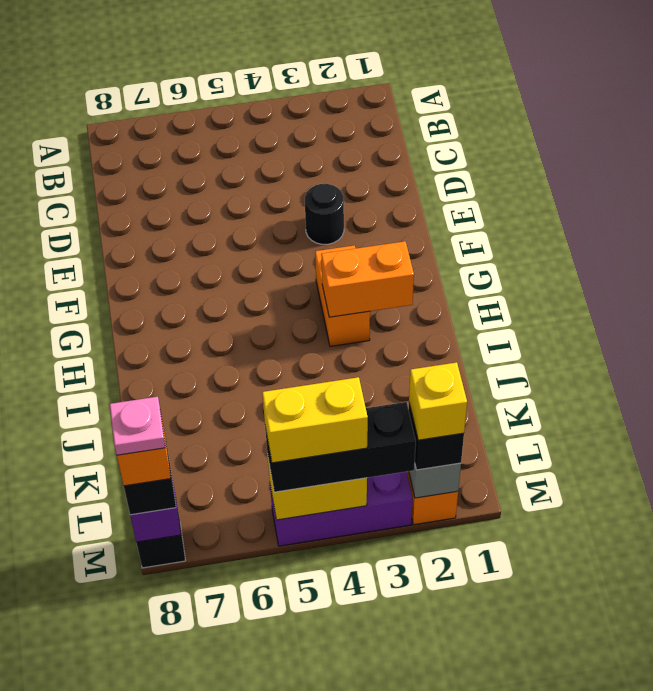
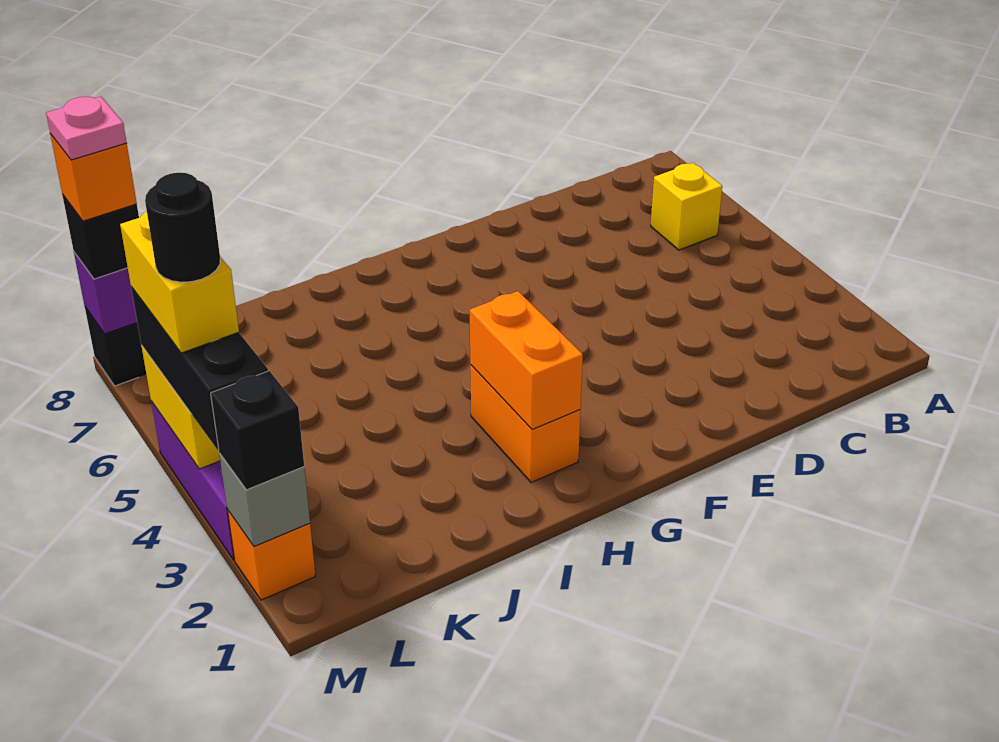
black 1x1 round brick [305,184,344,244] -> black 1x1 round brick moved to [145,173,220,282]
orange 1x2 brick [315,245,370,346] -> orange 1x2 brick turned to [470,365,580,483]
yellow 1x1 brick [409,362,467,440] -> yellow 1x1 brick moved to [651,163,722,250]

